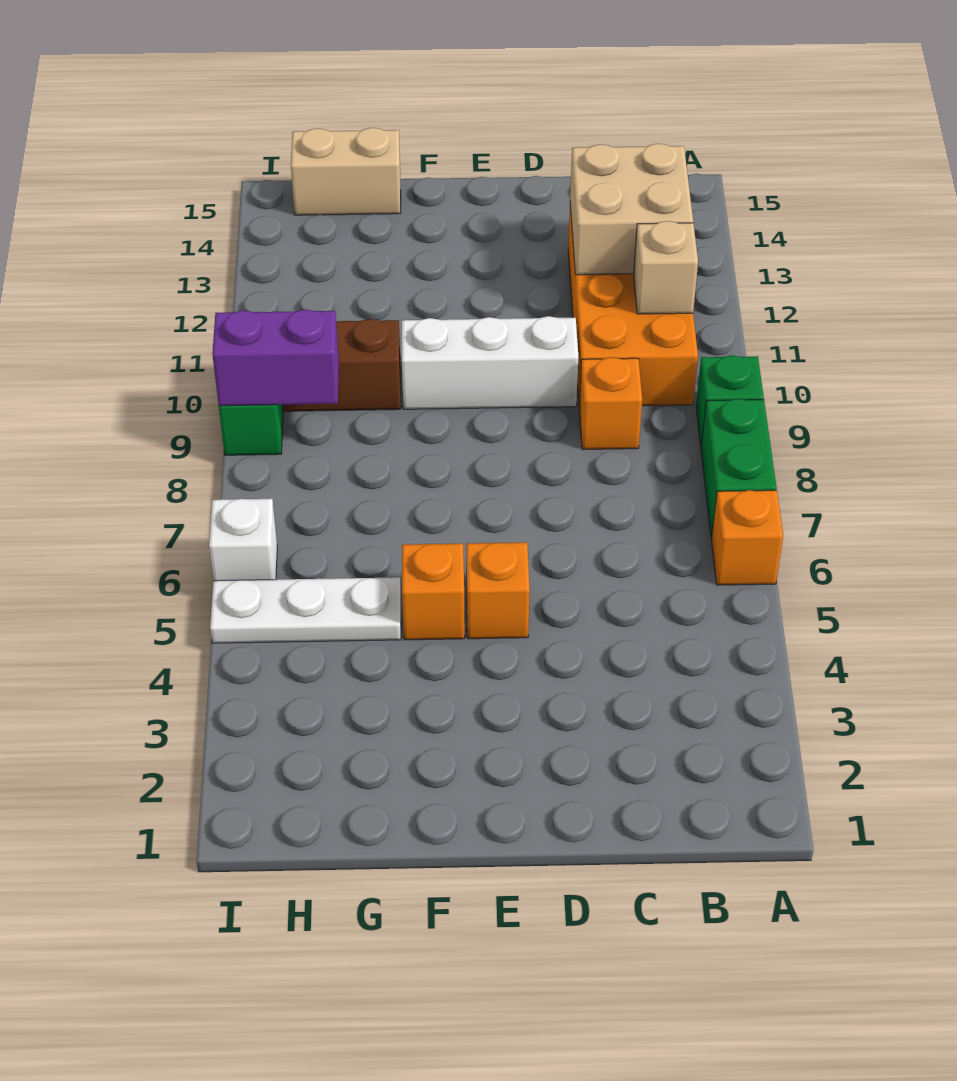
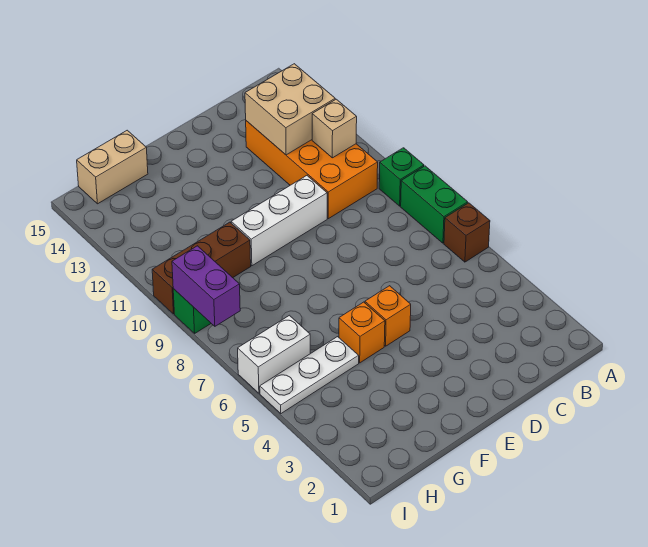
orange 1x1 brick [711,490,783,585] -> brown 1x1 brick [444,203,490,262]
orange 1x1 brick [579,357,642,450] -> none
purple 1x2 brick [212,309,339,406] -> purple 1x2 brick turned to [172,246,240,326]
white 1x1 brick [209,499,277,581] -> white 1x2 brick [238,315,310,393]

